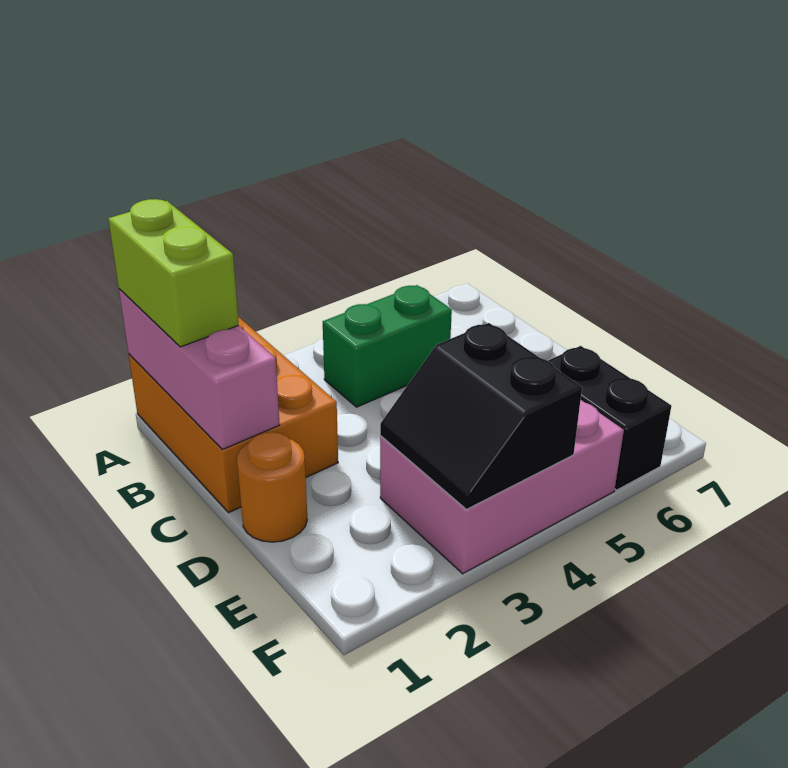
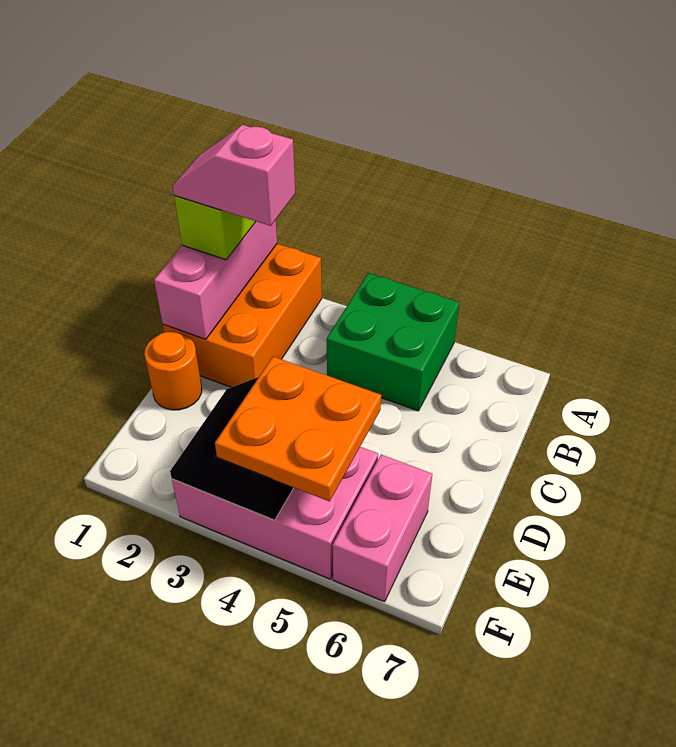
none -> pink 1x2 slope [173,125,295,226]
green 1x2 brick [323,285,452,407] -> green 2x2 brick [327,273,459,411]
none -> orange 2x2 plate [215,356,381,501]
black 1x2 brick [548,346,671,490] -> pink 1x2 brick [333,455,432,602]

